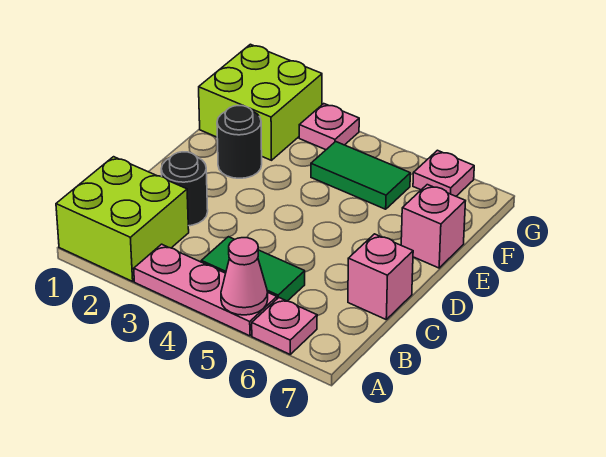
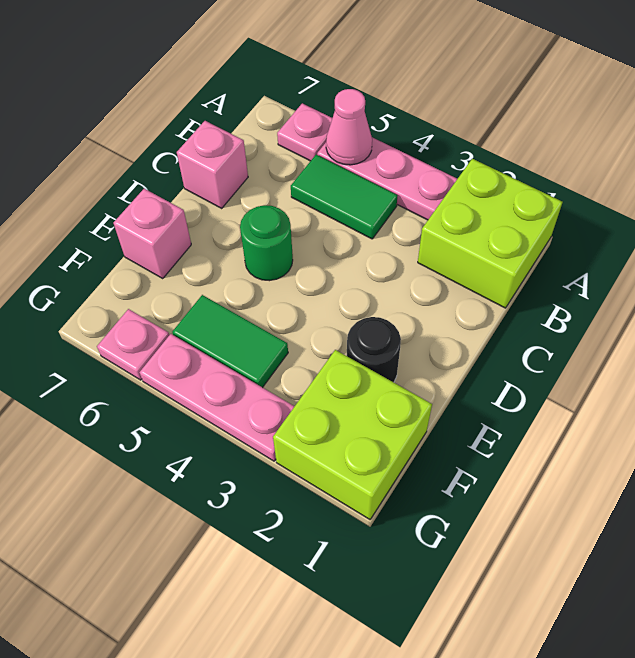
black 1x1 round brick [161,152,208,226] -> none
none -> green 1x1 round brick [240,205,293,281]
pink 1x1 plate [299,104,359,150] -> pink 1x3 plate [140,334,295,461]

